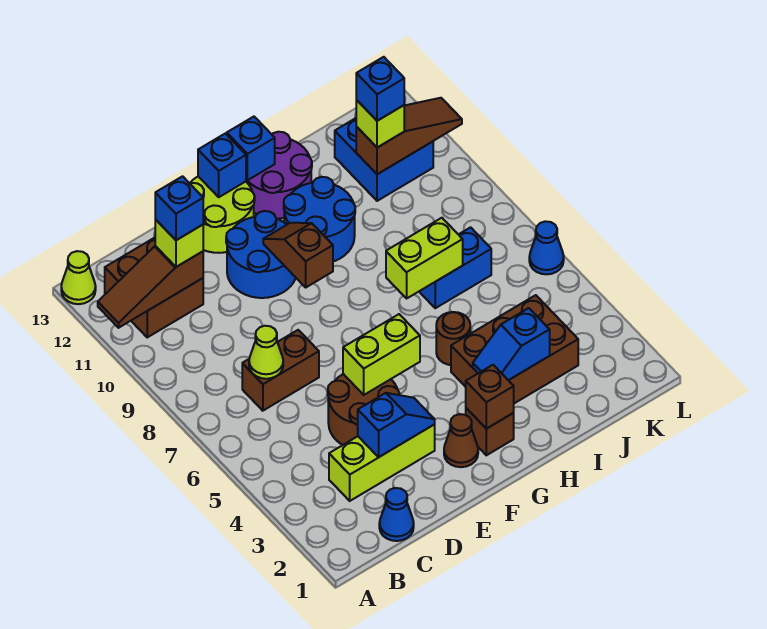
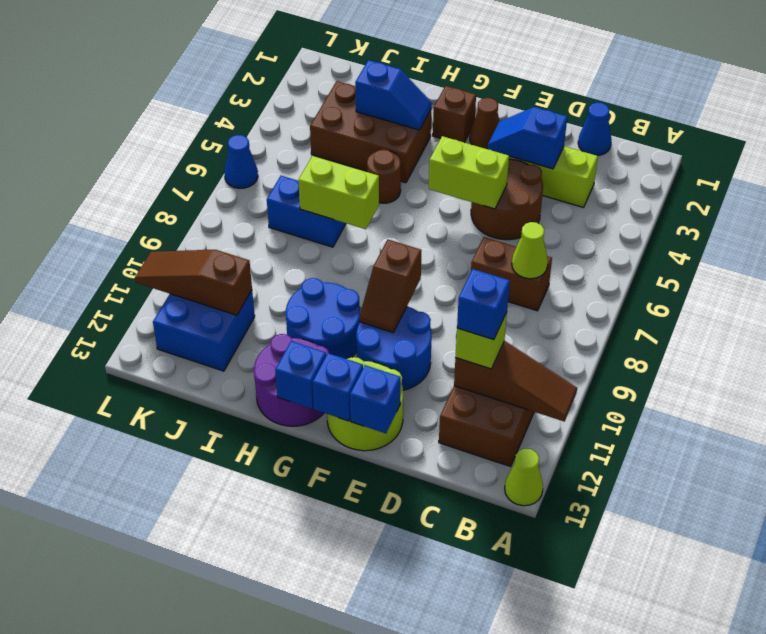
brown 1x1 brick [466,365,514,429] -> none
lime 1x1 brick [356,100,404,148] -> none
blue 1x1 brick [356,57,404,121] -> blue 1x1 brick moved to [350,365,401,433]

